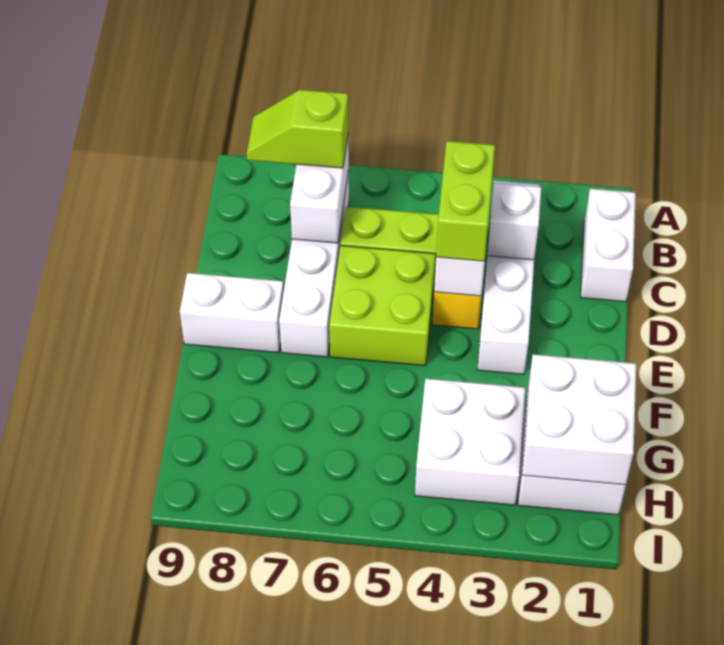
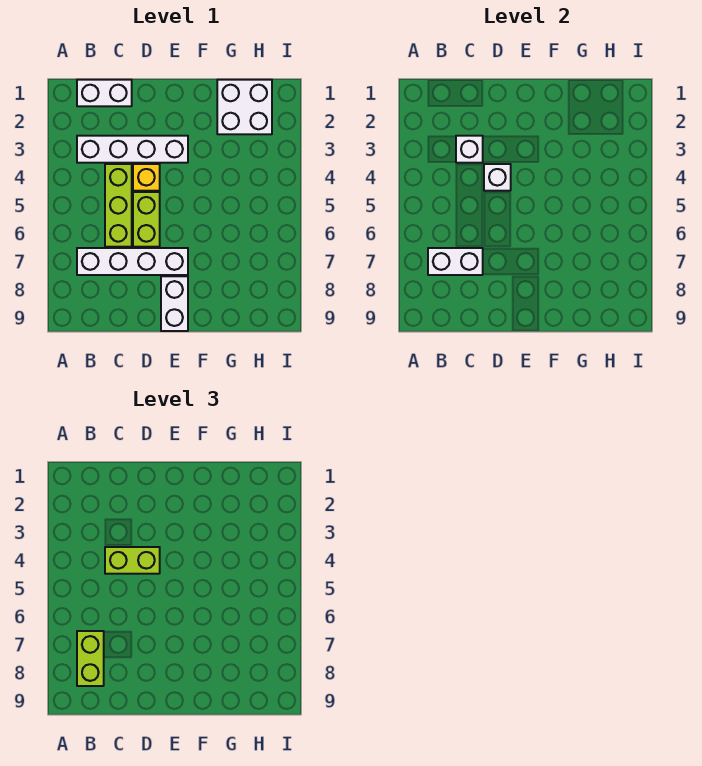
lime 1x2 slope [247,90,348,168] -> lime 1x2 brick [77,631,104,686]
lime 2x2 brick [329,246,436,366] -> lime 1x2 brick [133,192,160,247]
white 2x2 brick [522,354,636,485] -> none
white 2x2 brick [415,379,526,505] -> none

